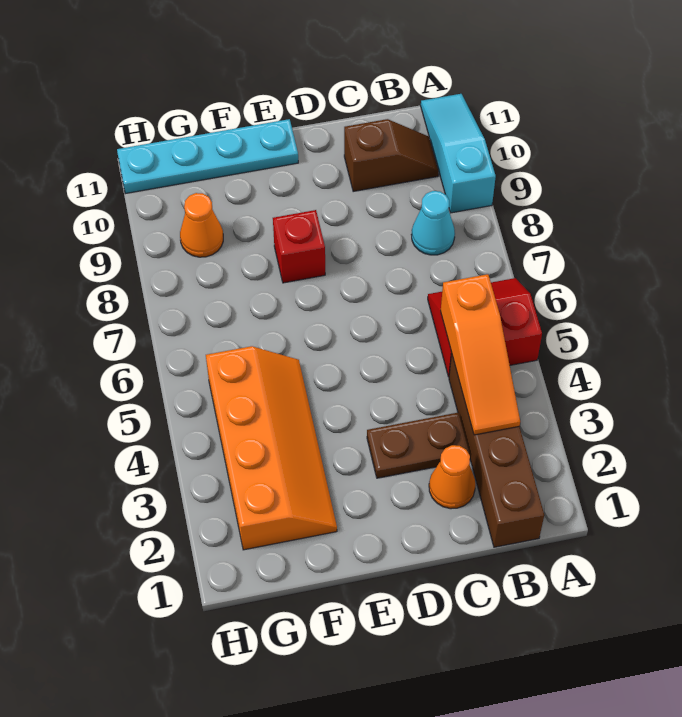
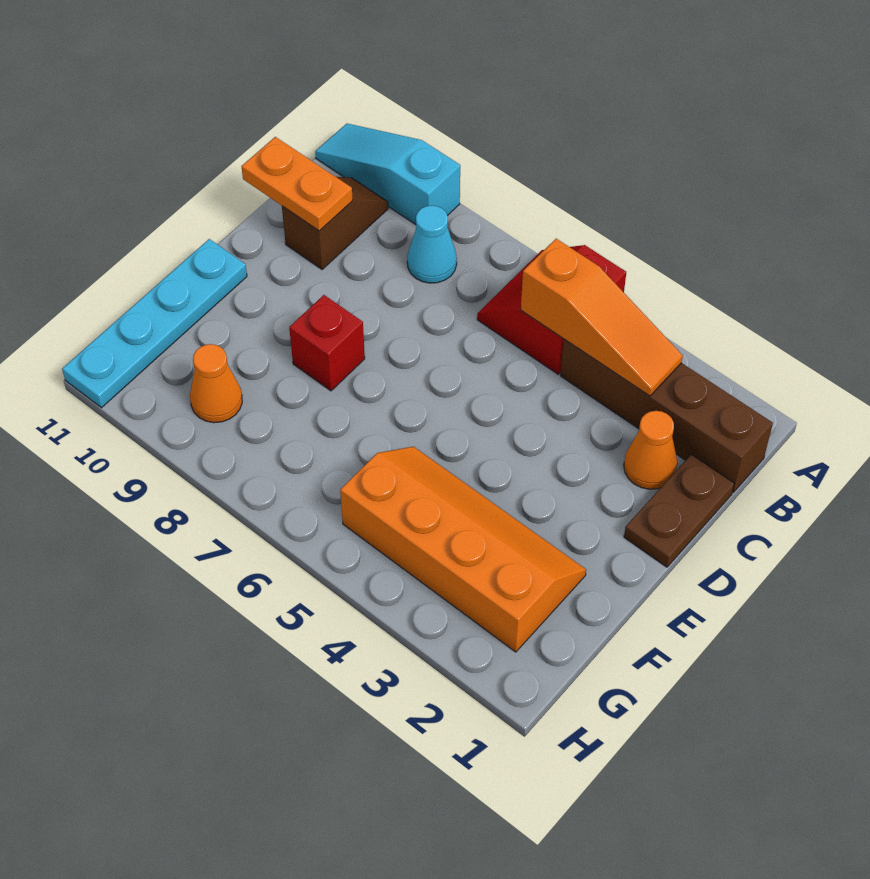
brown 1x2 plate [367,413,469,478] -> brown 1x2 plate moved to [624,454,734,567]
none -> orange 1x2 plate [241,137,353,231]

